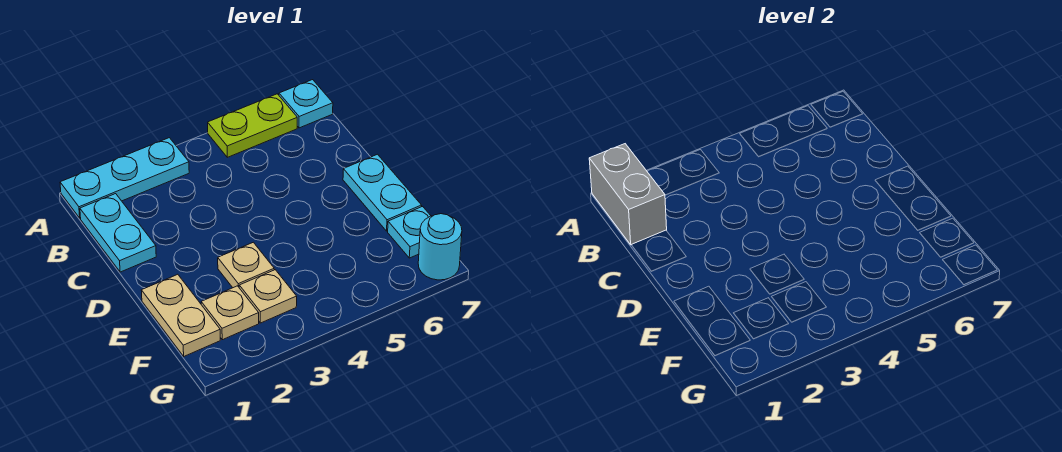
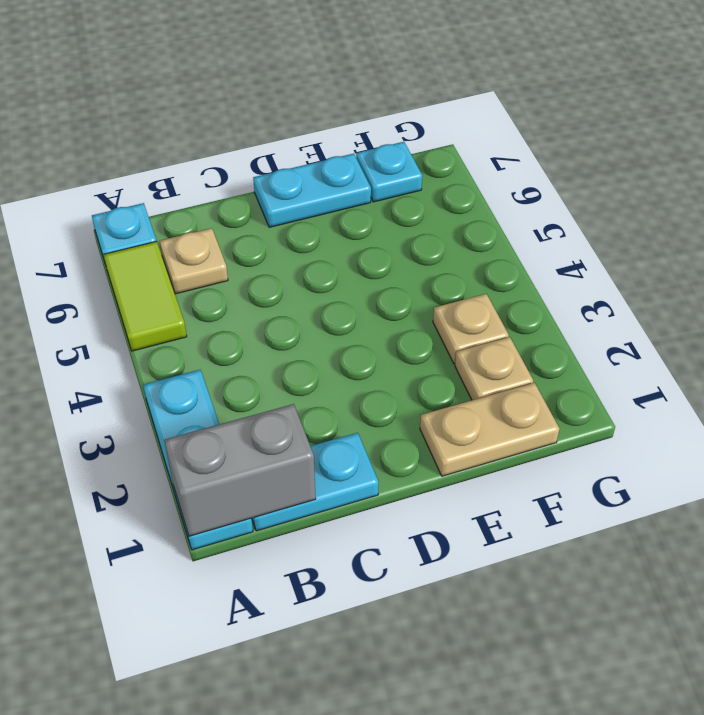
lime 1x2 plate [208,94,297,157] -> lime 1x2 tile [103,241,187,351]
tan 1x1 plate [218,242,274,288] -> tan 1x1 plate moved to [160,228,228,294]
cyan 1x1 round brick [418,214,462,280] -> none

